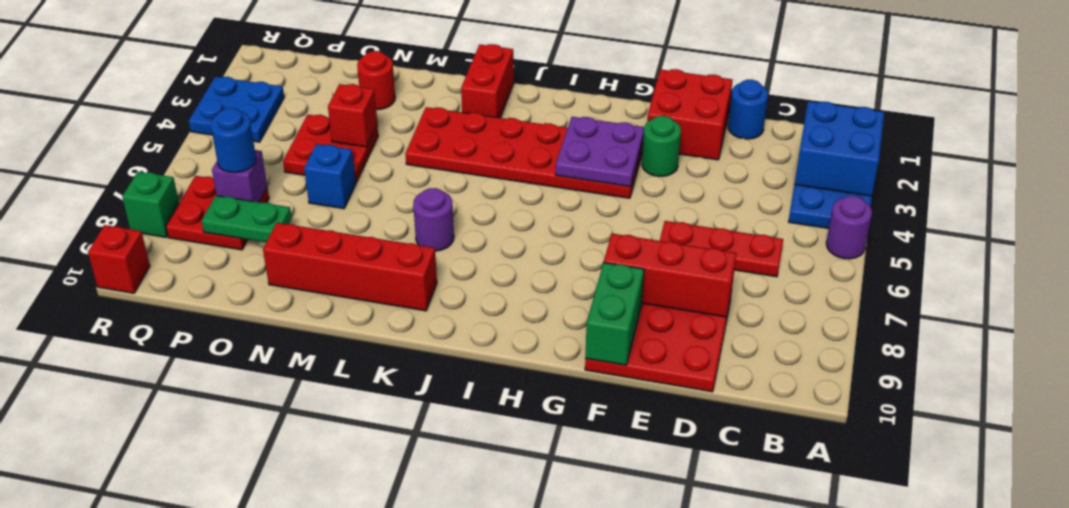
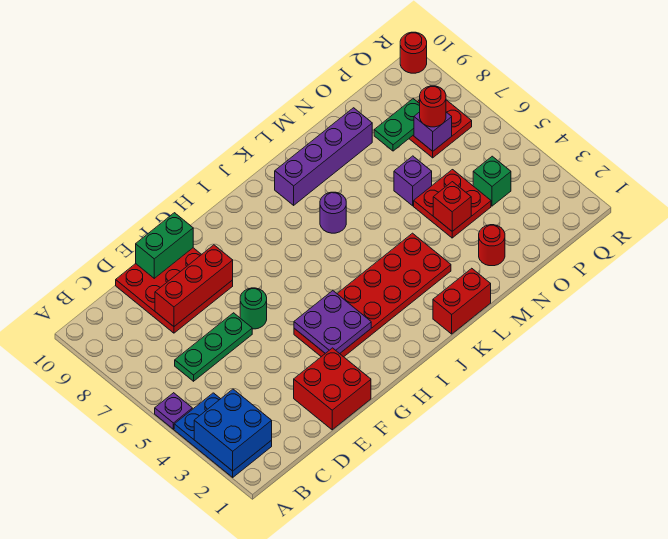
purple 1x1 round brick [826,196,872,259] -> purple 1x1 plate [155,393,192,429]
red 1x3 plate [660,221,783,277] -> green 1x3 plate [175,313,252,381]
blue 1x1 round brick [728,80,768,139] -> none
green 1x1 round brick [642,116,681,176] -> green 1x1 round brick moved to [240,288,267,329]
green 1x2 brick [585,263,644,365] -> green 1x2 brick turned to [136,213,193,278]
red 1x2 brick [461,44,514,118] -> red 1x2 brick turned to [433,268,491,334]
red 1x4 brick [263,223,437,311] -> purple 1x4 brick [275,108,372,205]
blue 1x1 brick [304,144,356,209] -> purple 1x1 brick [394,156,432,206]
blue 1x1 round brick [211,108,256,173] -> red 1x1 round brick [420,86,446,127]
blue 2x2 plate [189,77,284,142] -> none
green 1x1 brick [122,172,179,237] -> green 1x1 brick moved to [473,156,511,206]
red 1x1 brick [88,225,150,293] -> red 1x1 round brick [400,32,427,73]

